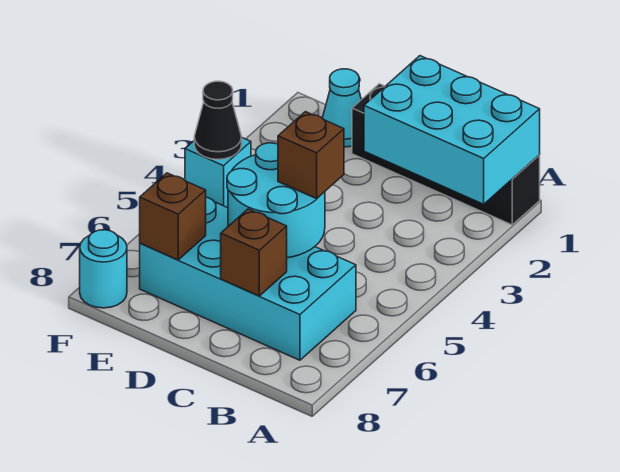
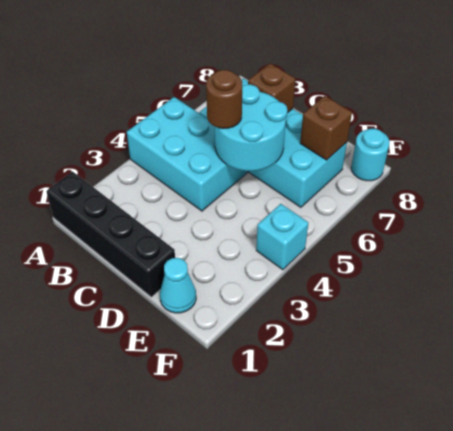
cyan 2x3 brick [364,56,540,204] -> cyan 2x3 brick moved to [127,97,247,211]
brown 1x1 brick [278,112,344,199] -> brown 1x1 round brick [206,70,242,129]
black 1x1 cone [194,81,242,159] -> none

